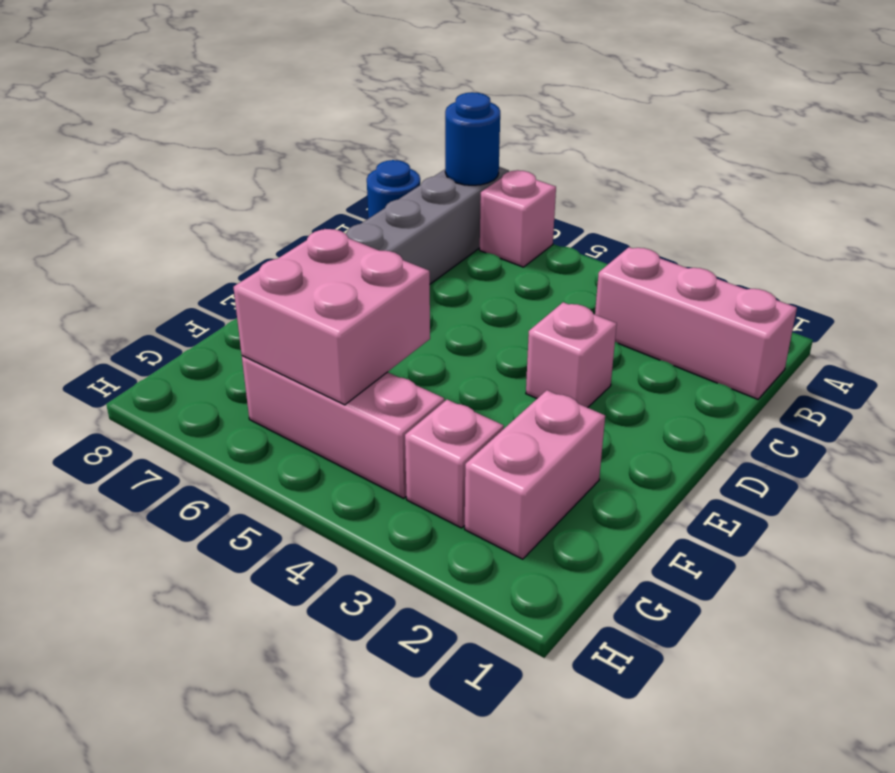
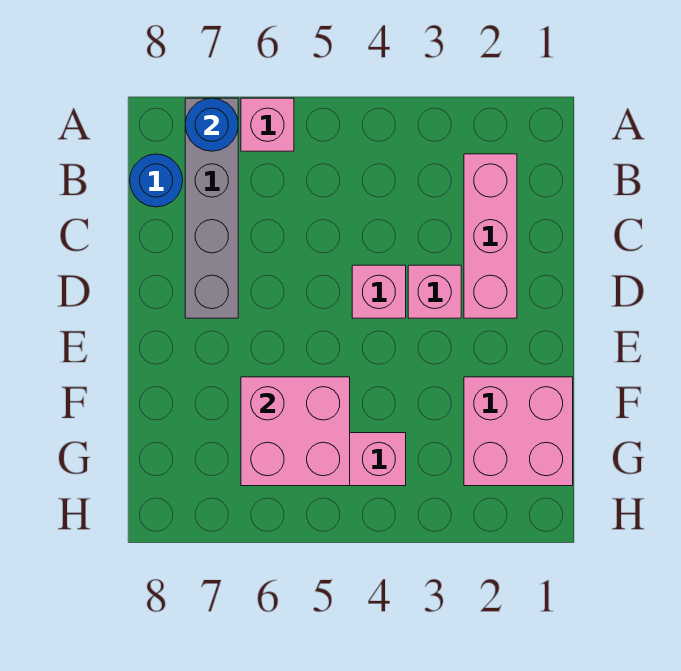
pink 1x3 brick [595,247,797,399] -> pink 1x3 brick turned to [464,154,517,318]
pink 1x2 brick [465,390,605,559] -> pink 2x2 brick [464,377,573,486]
pink 1x1 brick [405,400,504,528] -> pink 1x1 brick moved to [352,265,406,318]

